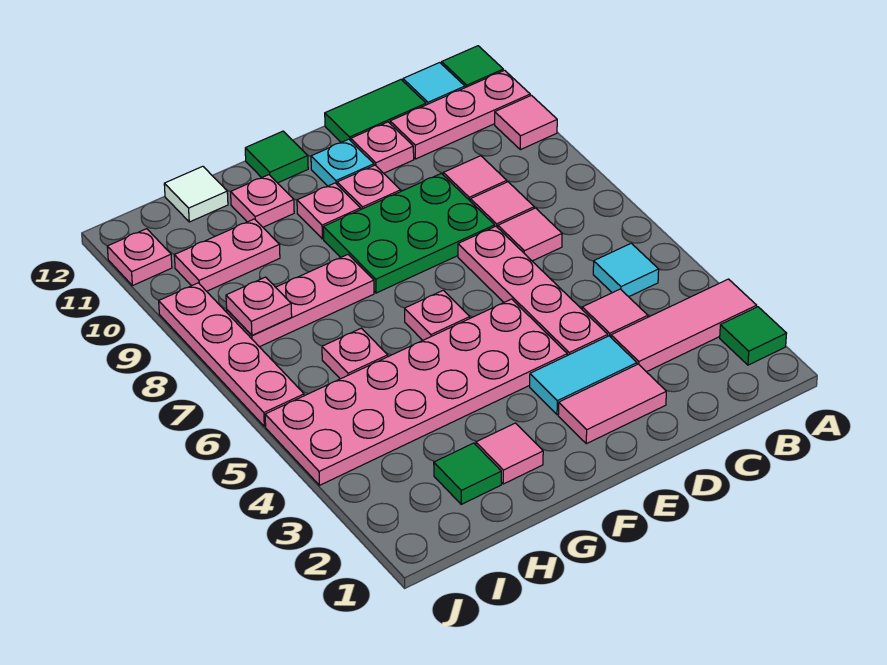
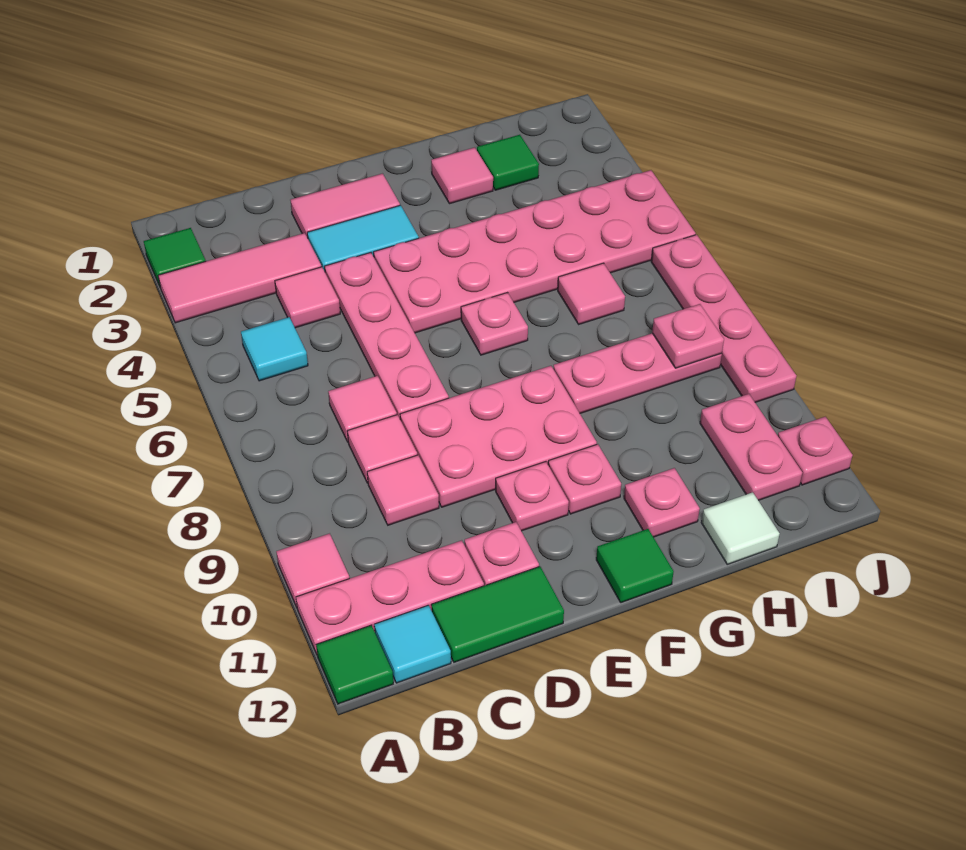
green 2x3 plate [323,173,495,293] -> pink 2x3 plate [400,366,597,507]
cyan 1x1 plate [311,139,374,186] -> none
pink 1x1 plate [322,328,388,379] -> pink 1x1 tile [558,263,625,324]
pink 1x2 plate [174,219,280,291] -> pink 1x2 plate turned to [700,394,802,500]

